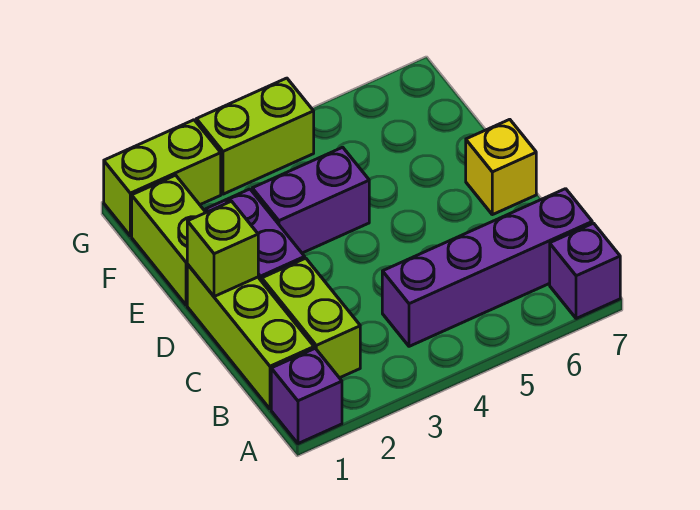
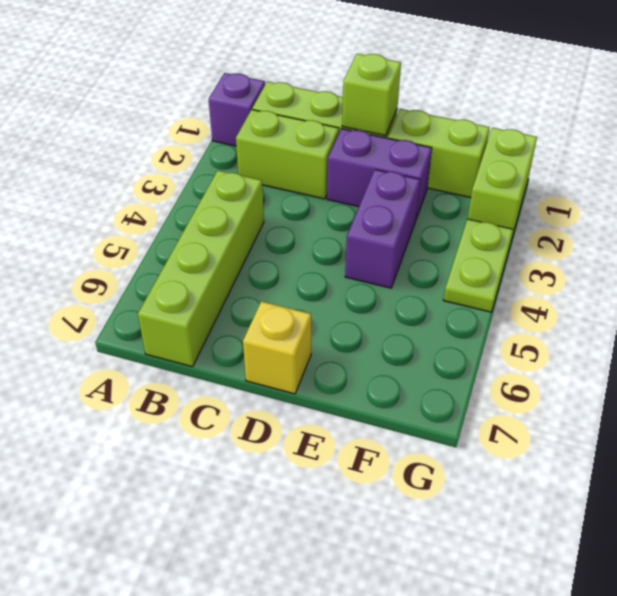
purple 1x1 brick [550,223,620,319] -> none
purple 1x4 brick [382,189,592,346] -> lime 1x4 brick [138,170,264,367]
lime 1x2 brick [196,78,314,194] -> lime 1x2 plate [443,219,513,312]

